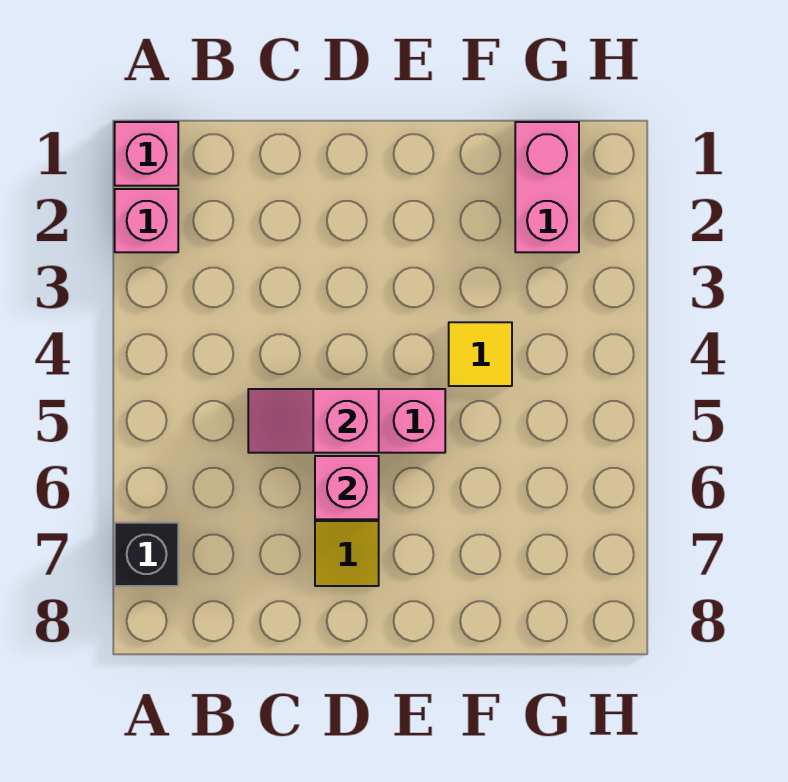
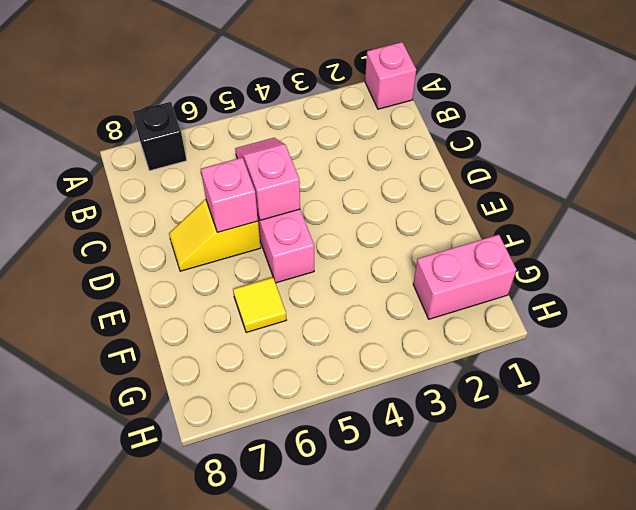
pink 1x1 brick [115,189,178,252] -> none
yellow 1x1 tile [449,322,512,386] -> yellow 1x1 tile moved to [233,277,286,333]

